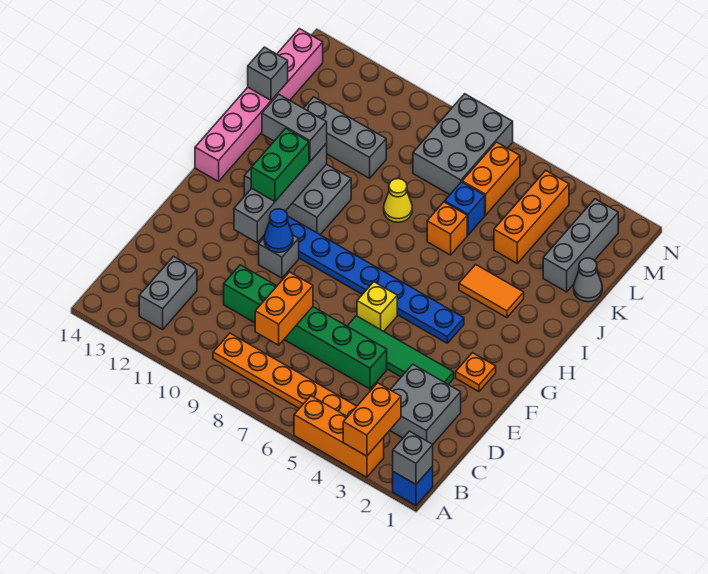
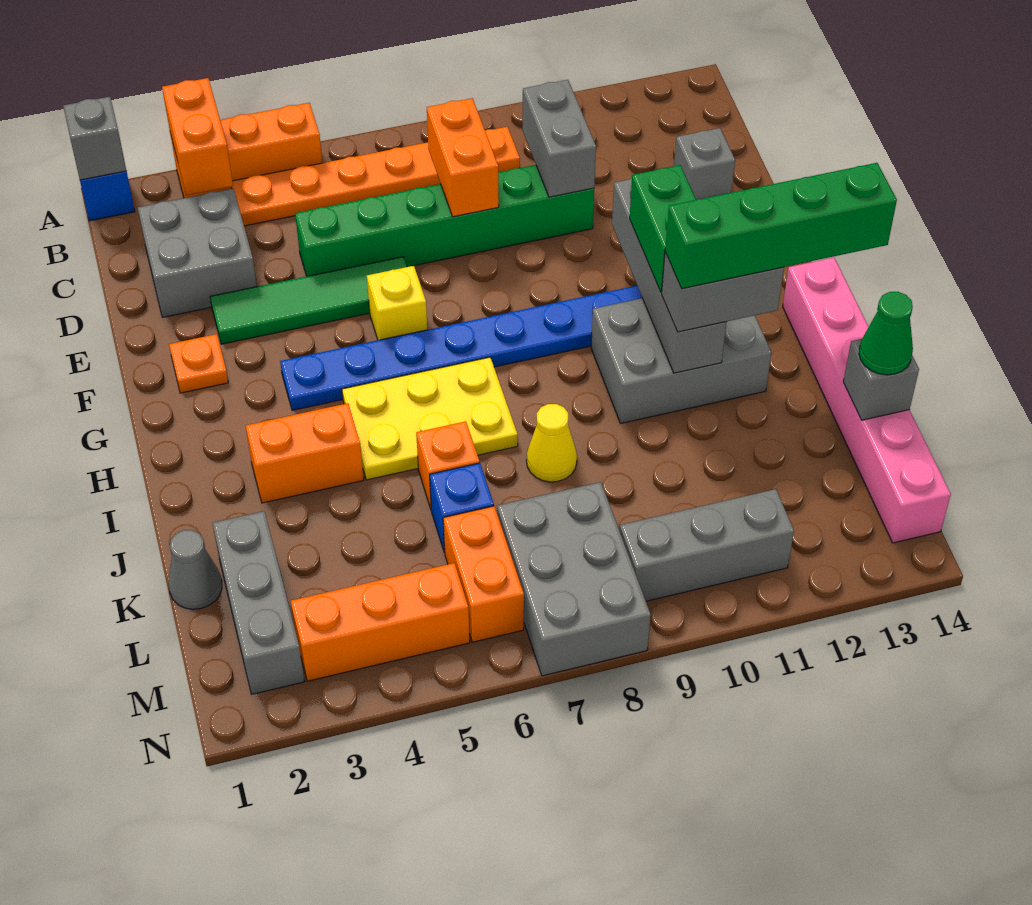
grey 1x2 brick [139,257,197,330] -> grey 1x2 brick moved to [523,80,596,197]
grey 1x1 brick [259,235,299,278] -> grey 1x1 brick moved to [674,128,735,200]
blue 1x1 cone [264,209,293,252] -> none
none -> yellow 2x3 plate [342,357,518,480]
orange 1x2 tile [459,264,524,318] -> orange 1x2 brick [246,403,364,503]
none -> green 1x4 brick [665,163,897,289]
orange 1x3 brick [494,171,569,263] -> orange 1x3 brick turned to [291,563,470,681]
grey 1x3 brick [304,97,386,178] -> grey 1x3 brick moved to [620,489,794,601]
none -> green 1x1 cone [859,292,913,375]

